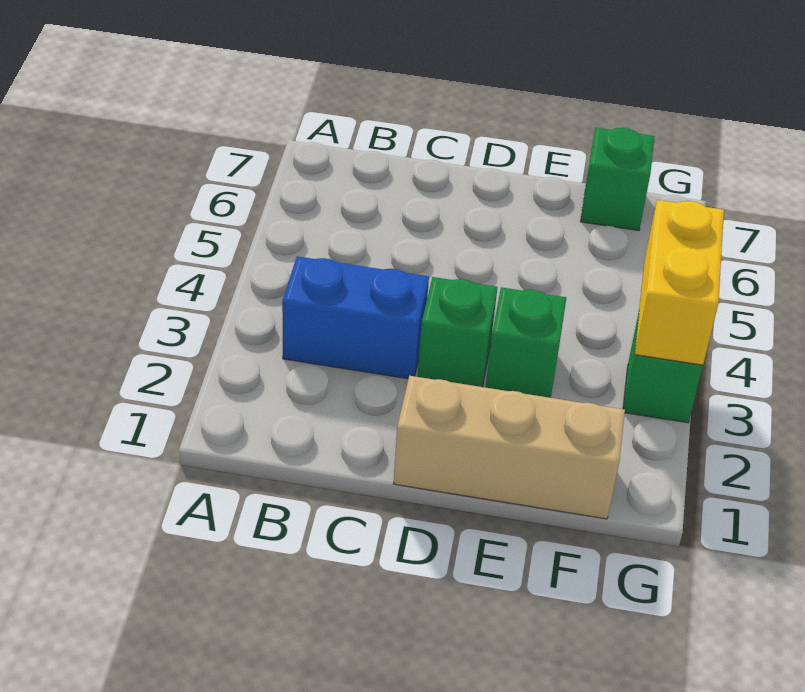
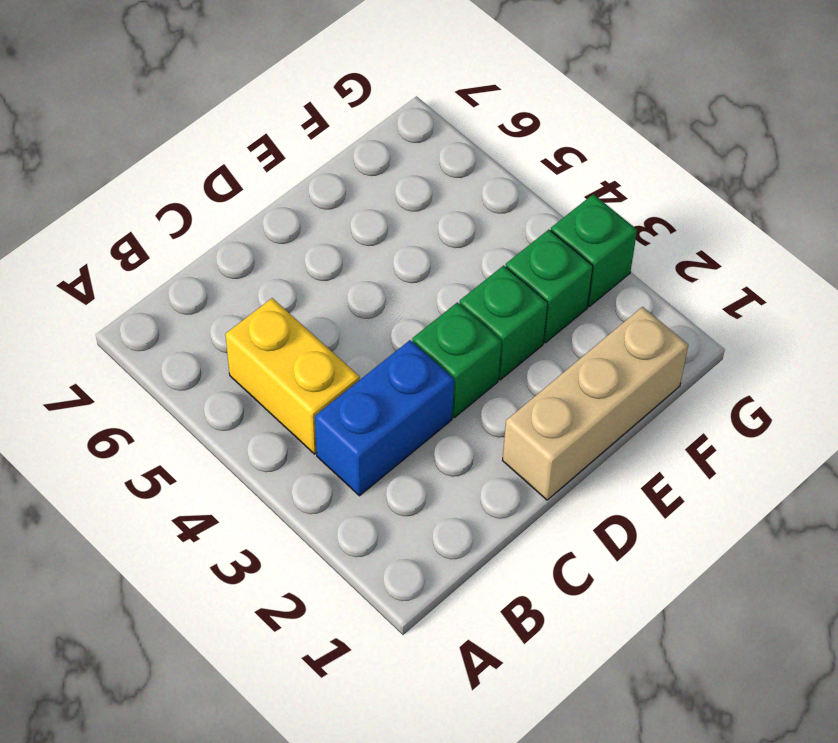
green 1x1 brick [580,128,655,231] -> green 1x1 brick moved to [506,230,593,343]
yellow 1x2 brick [635,200,724,365] -> yellow 1x2 brick moved to [225,298,360,454]

